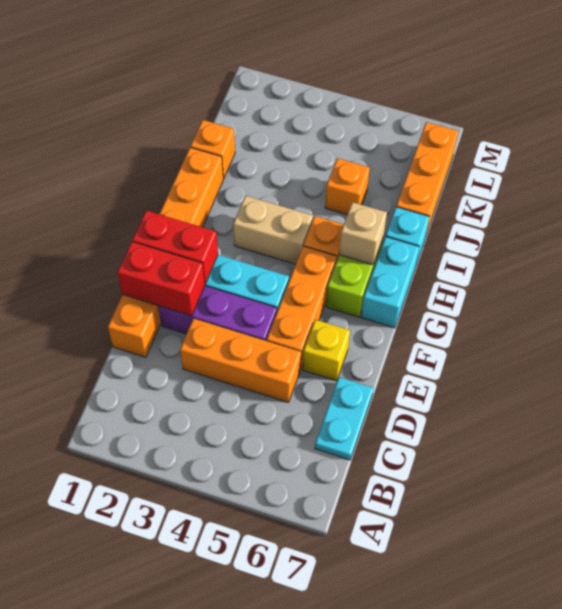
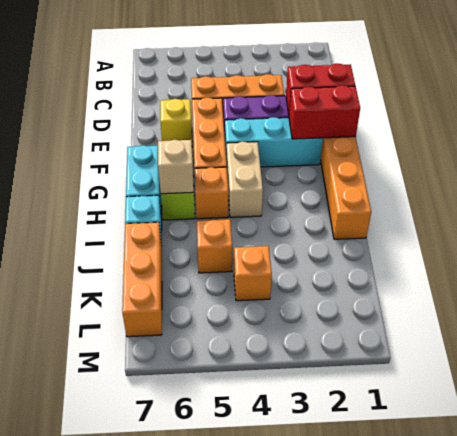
cyan 1x2 plate [315,377,373,460] -> none
tan 1x2 brick [233,196,313,264] -> tan 1x2 brick turned to [227,142,263,217]
orange 1x1 brick [190,120,235,179] -> orange 1x1 brick moved to [234,246,272,301]

